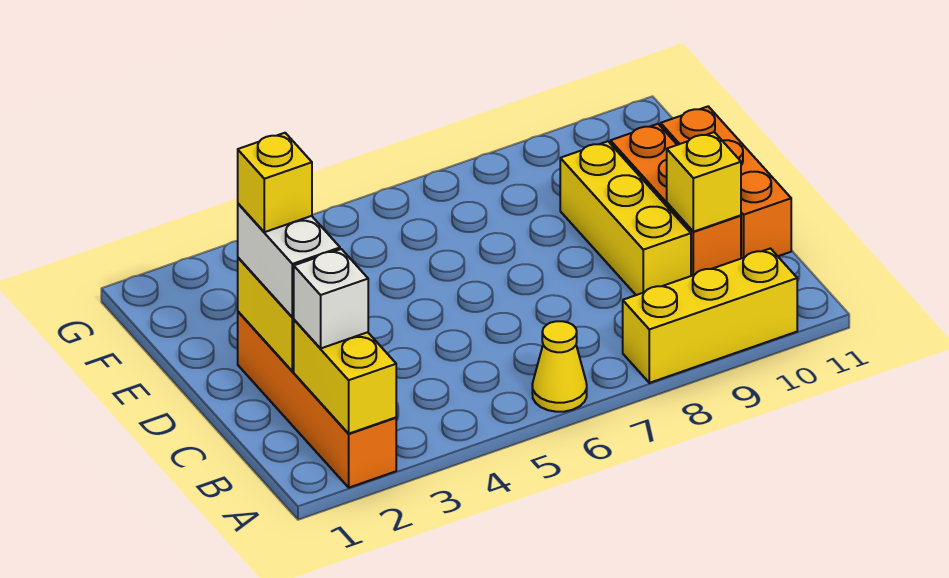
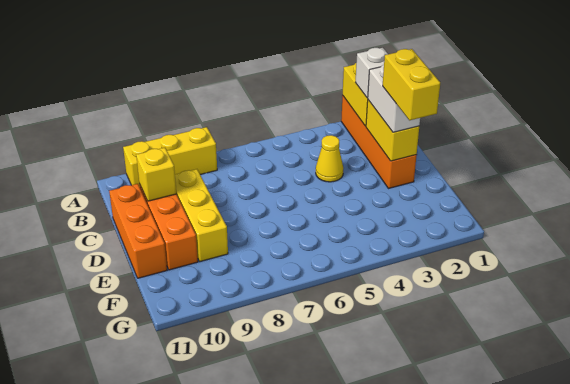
yellow 1x1 cone [532,321,587,412] -> yellow 1x1 cone moved to [316,135,343,182]
yellow 1x1 brick [238,133,312,232] -> yellow 1x2 brick [383,49,440,120]

